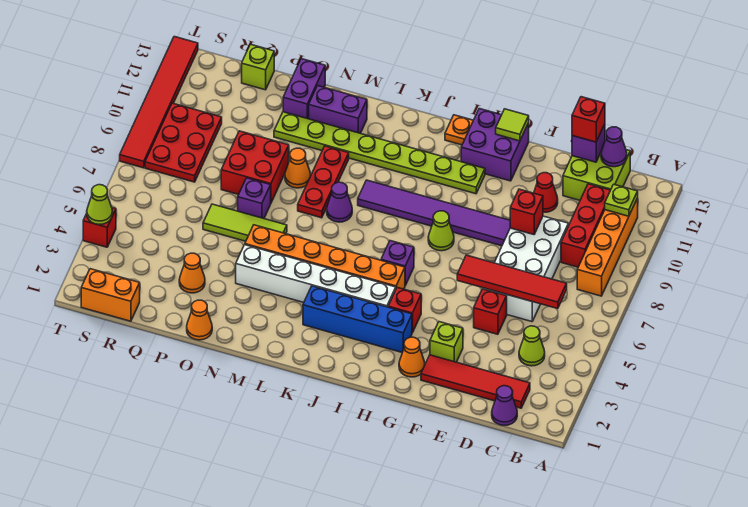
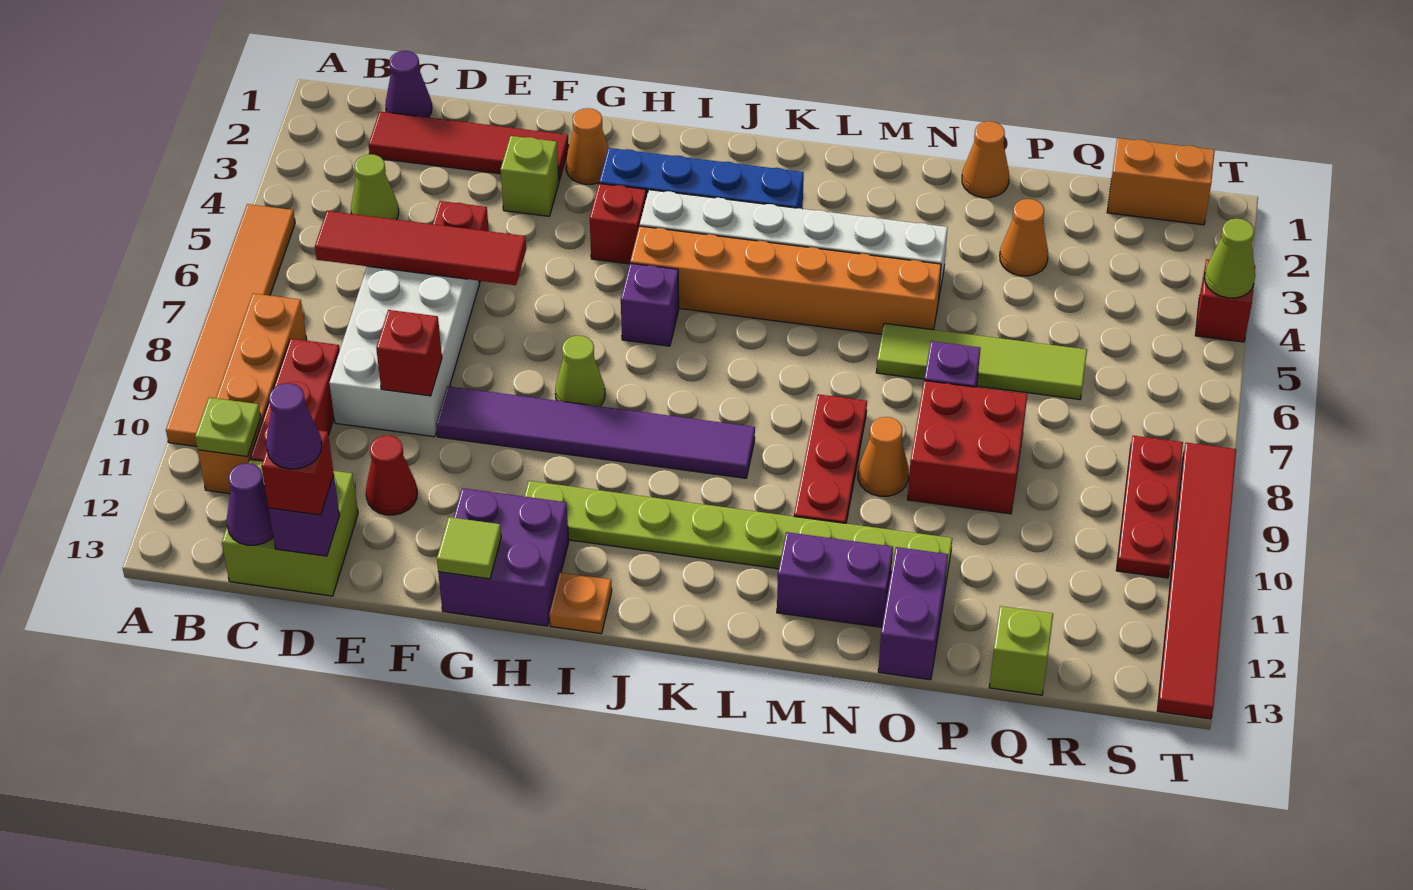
none -> orange 1x6 tile [166,204,295,446]
purple 1x1 cone [327,182,352,222] -> purple 1x1 cone moved to [266,383,322,469]
lime 1x3 tile [203,204,287,241] -> lime 1x4 tile [876,323,1087,399]
red 2x3 plate [145,103,222,182] -> red 1x3 plate [1116,436,1183,578]

